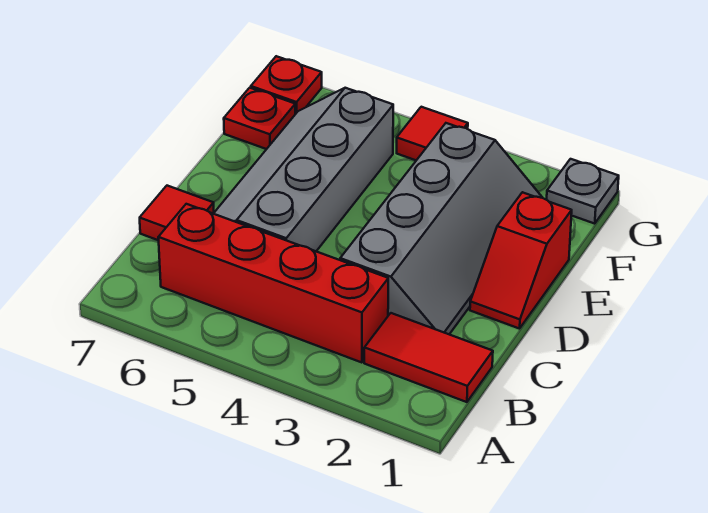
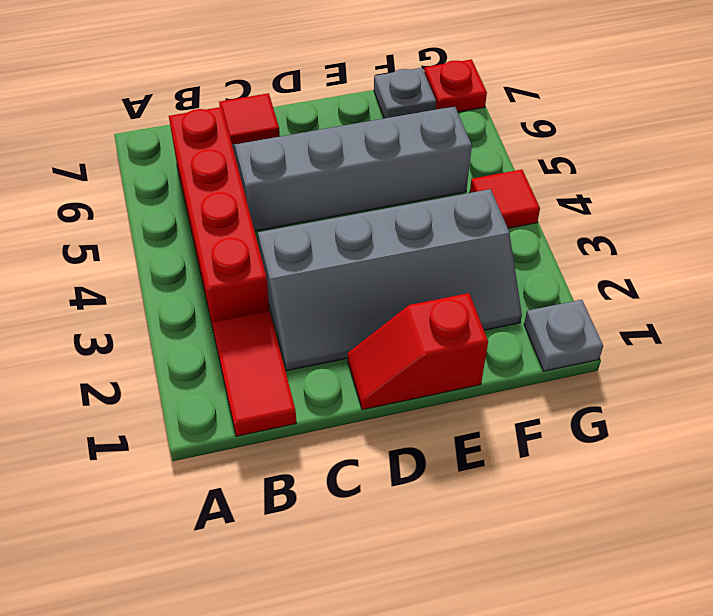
red 1x1 plate [224,88,295,149] -> grey 1x1 plate [374,68,436,118]

